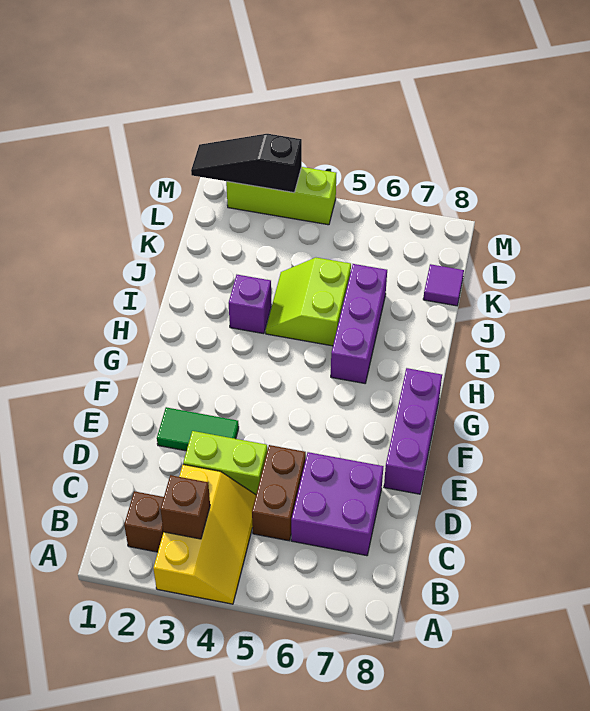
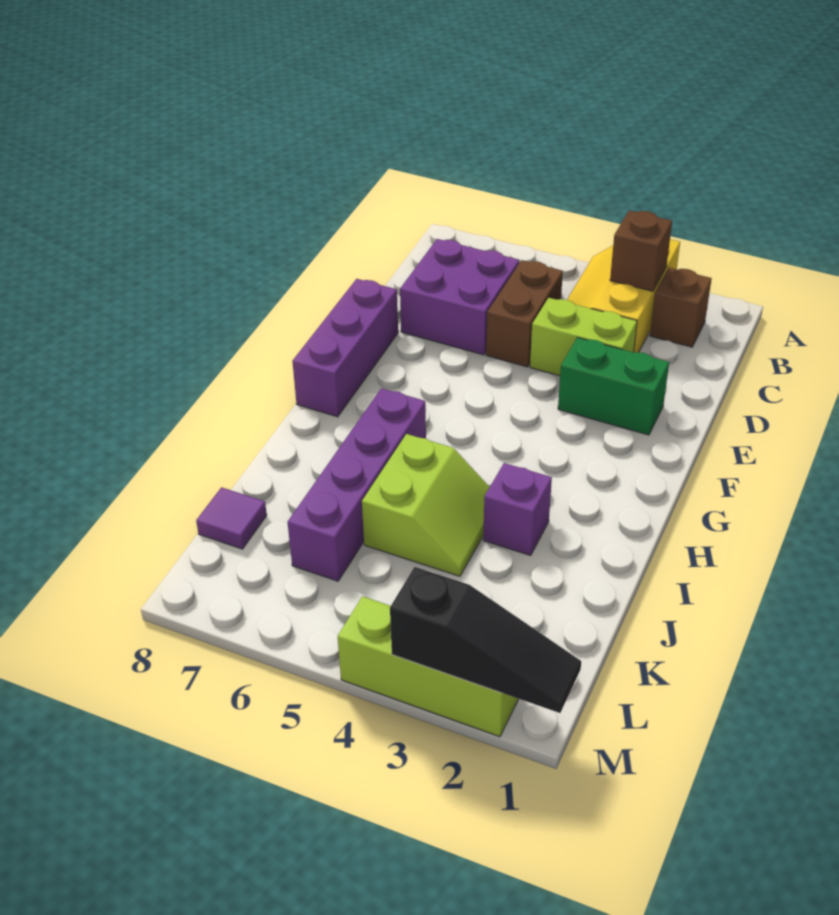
green 1x2 tile [157,407,239,451] -> green 1x2 brick [558,337,669,435]
purple 1x3 brick [331,264,387,383] -> purple 1x4 brick [288,388,426,581]

